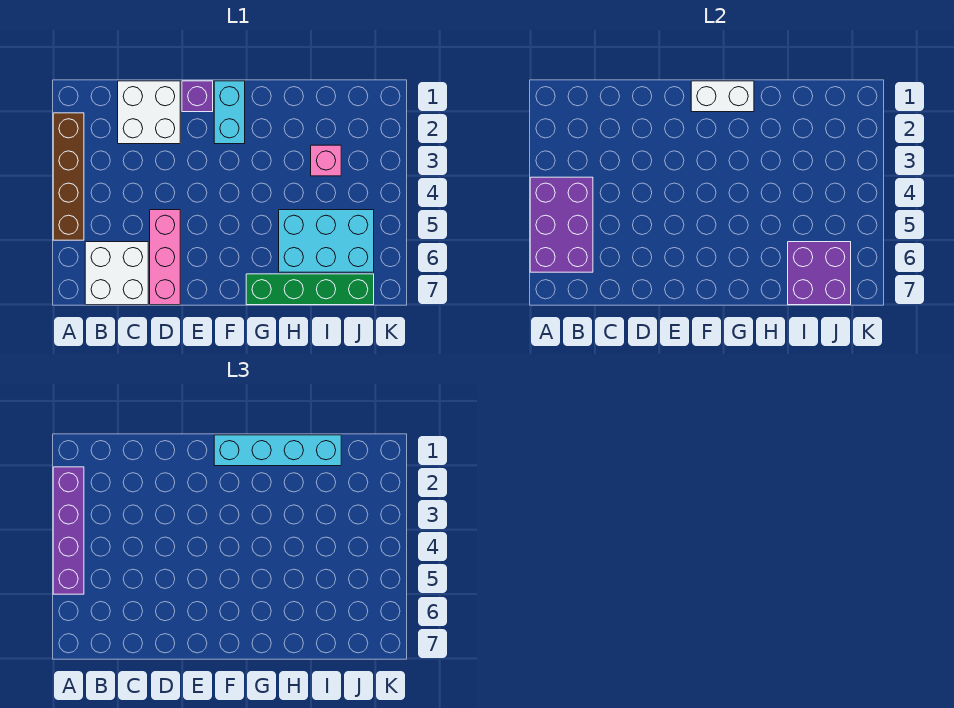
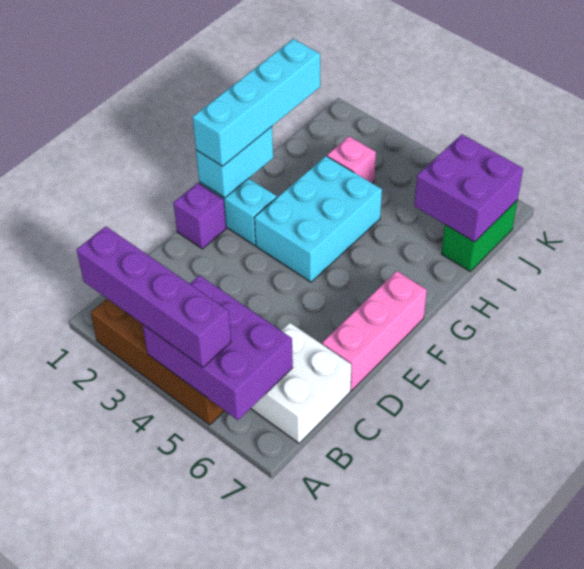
white 2x2 brick [118,81,180,144] -> none
pink 1x3 brick [150,210,180,305] -> pink 1x3 brick turned to [322,271,427,391]
white 1x2 brick [691,81,754,112] -> cyan 1x2 brick [196,127,273,198]
green 1x4 brick [246,274,374,305] -> green 1x2 brick [441,200,518,271]
cyan 2x3 brick [279,210,374,272] -> cyan 2x3 brick moved to [254,156,382,282]

